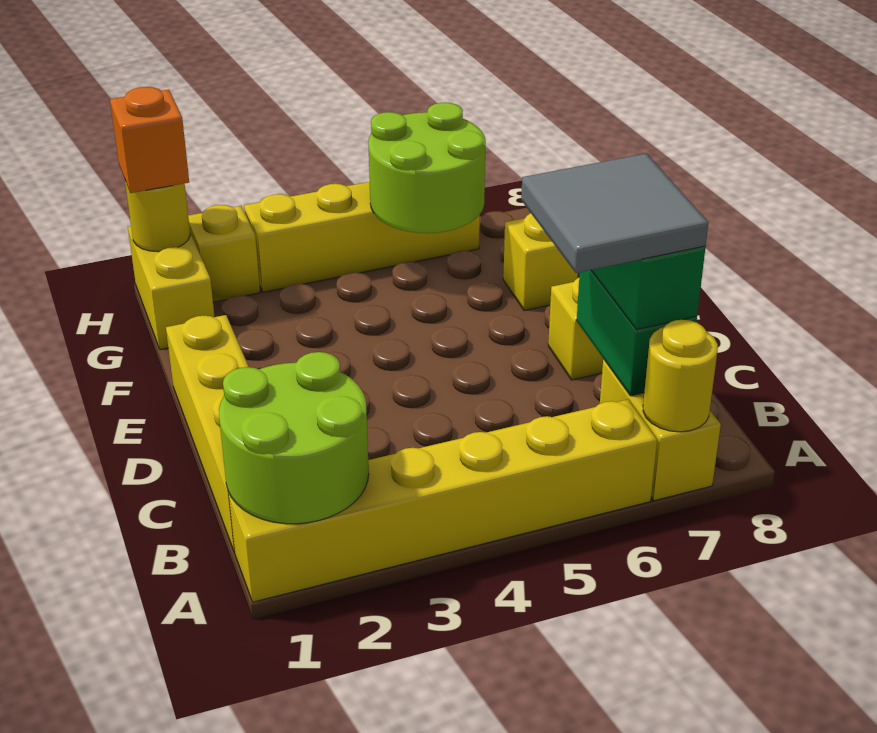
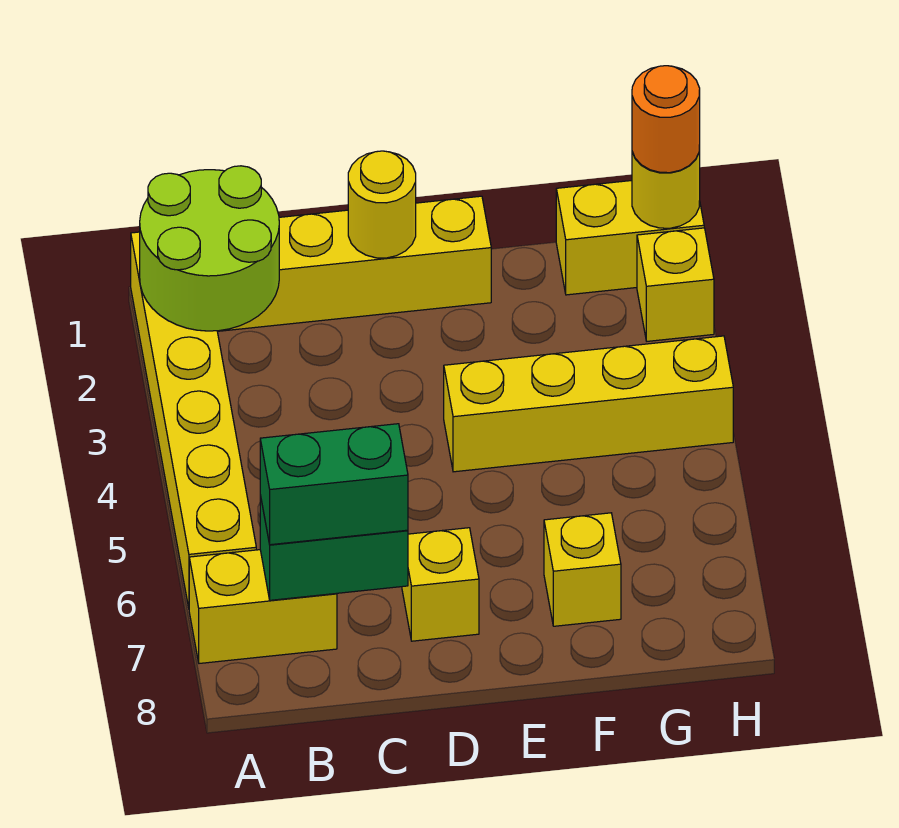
yellow 1x1 round brick [643,320,718,432] -> yellow 1x1 round brick moved to [348,151,416,258]
grey 2x2 tile [521,153,708,273] -> none
lime 2x2 round brick [368,102,486,233] -> none
orange 1x1 brick [110,87,189,193] -> orange 1x1 round brick [632,66,700,173]
yellow 1x4 brick [244,182,480,292] -> yellow 1x4 brick turned to [444,336,733,472]

